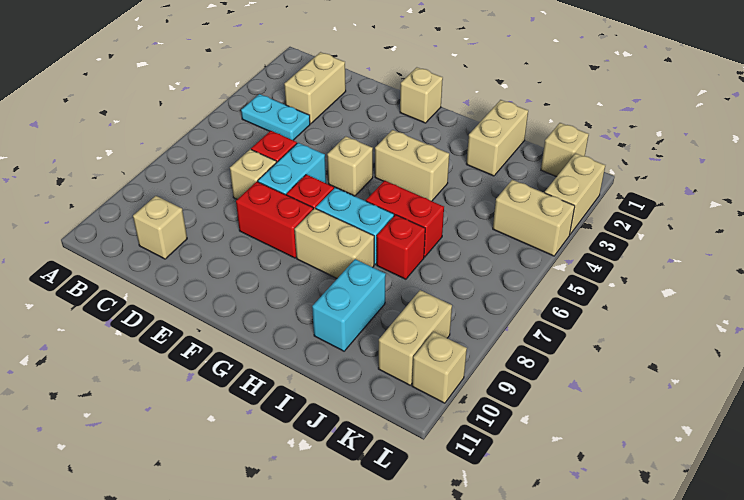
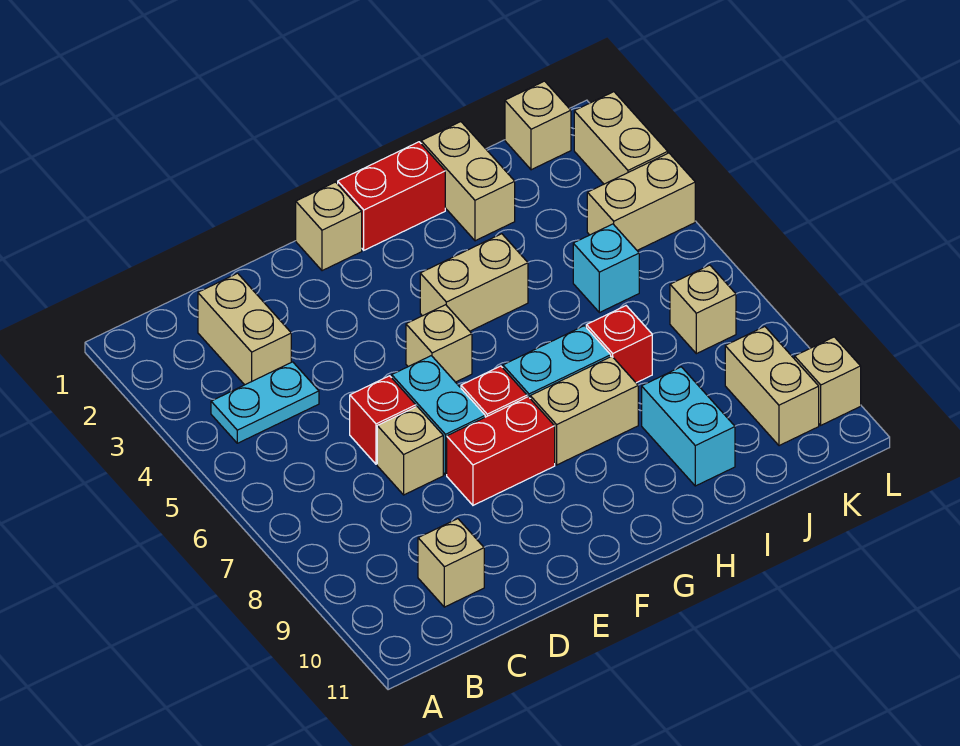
red 1x2 brick [366,181,444,257] -> red 1x2 brick moved to [338,142,445,250]
none -> cyan 1x1 brick [573,224,639,313]
none -> tan 1x1 brick [670,265,736,354]

